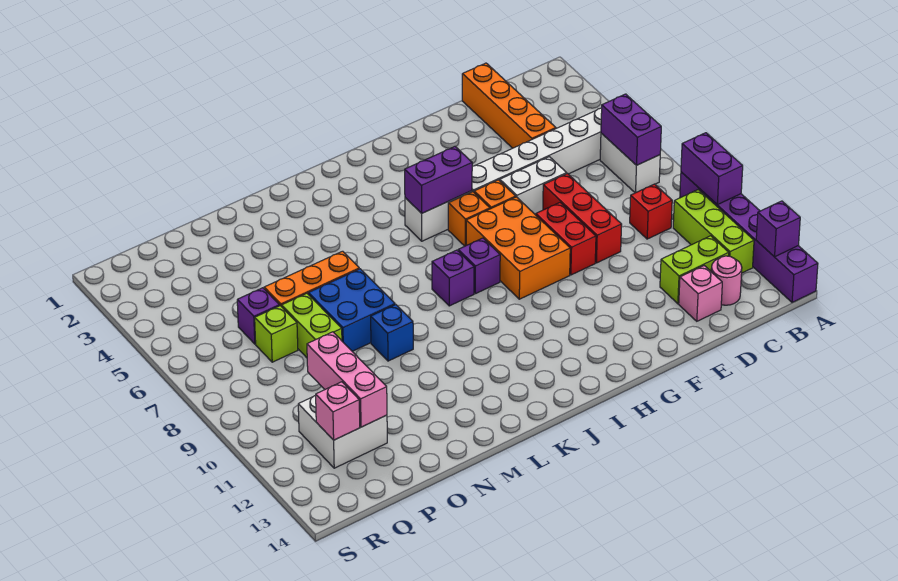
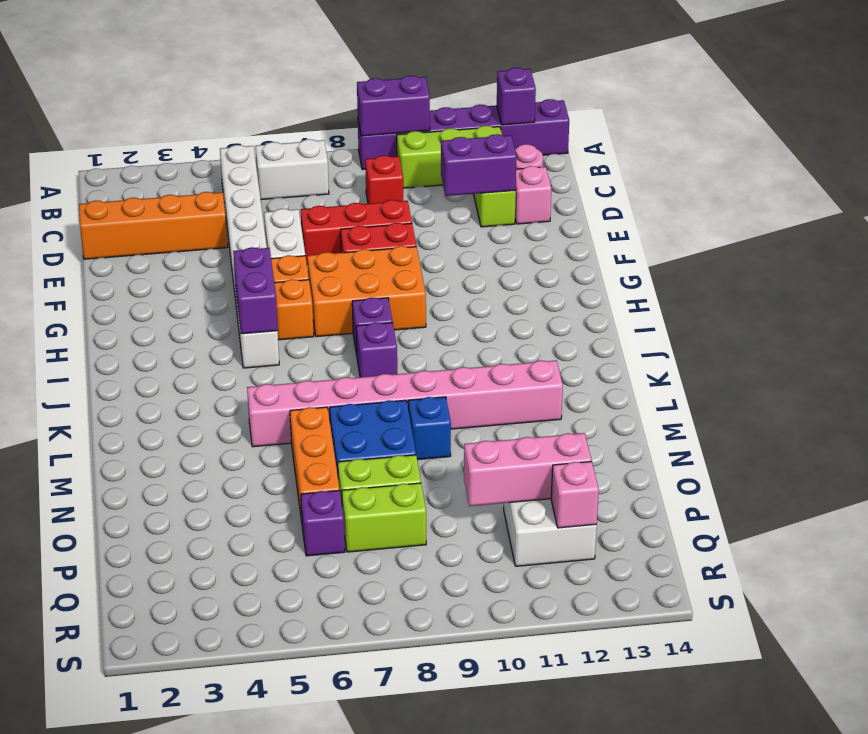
purple 1x2 brick [601,94,661,165] -> purple 1x2 brick moved to [441,134,517,196]
none -> pink 1x8 brick [247,360,563,447]
lime 1x1 brick [255,306,298,362] -> lime 1x2 brick [342,483,426,552]

